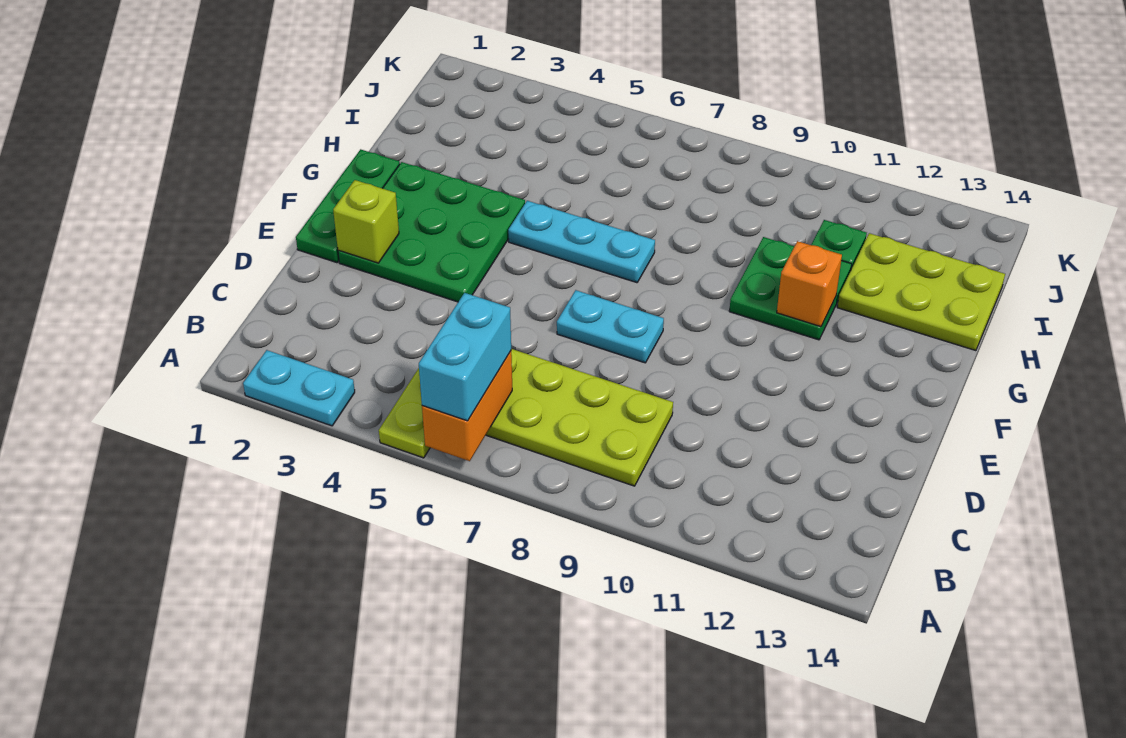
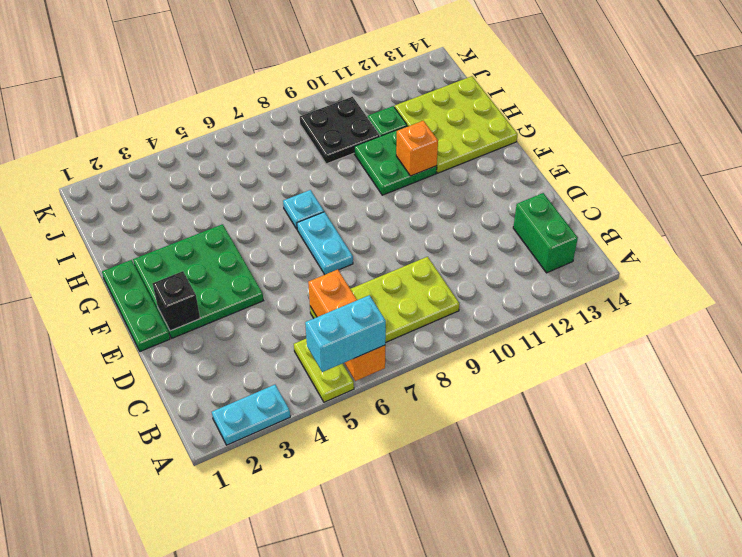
orange 1x2 brick [422,351,512,461] -> orange 1x3 brick [308,270,385,381]
cyan 1x2 brick [419,293,511,421] -> cyan 1x2 brick turned to [305,295,386,372]
none -> green 1x2 brick [513,193,578,273]
lime 1x1 brick [333,180,399,263] -> black 1x1 brick [152,271,200,331]
cyan 1x2 plate [557,290,664,363] -> cyan 1x2 plate turned to [297,212,353,275]
cyan 1x3 plate [508,201,655,283] -> cyan 1x1 plate [283,190,324,229]
lime 2x3 plate [837,233,1005,351] -> lime 3x3 plate [395,76,518,173]
none -> black 2x2 plate [300,97,380,164]

